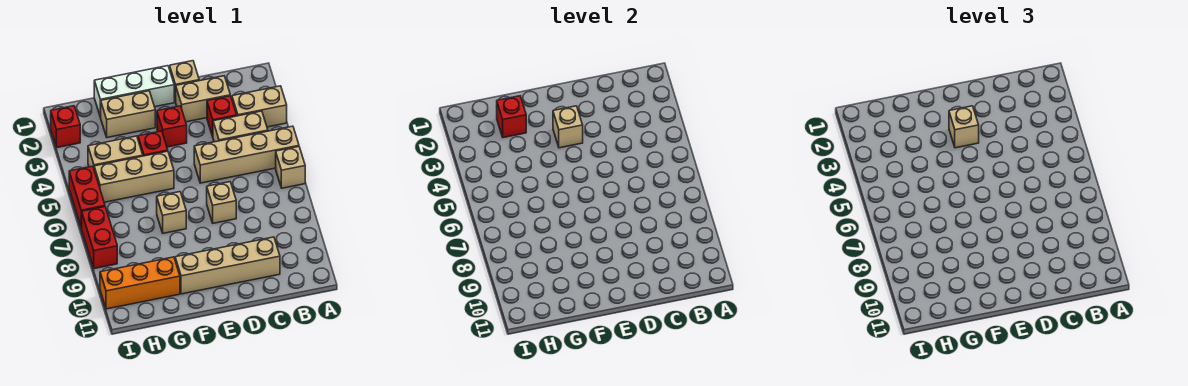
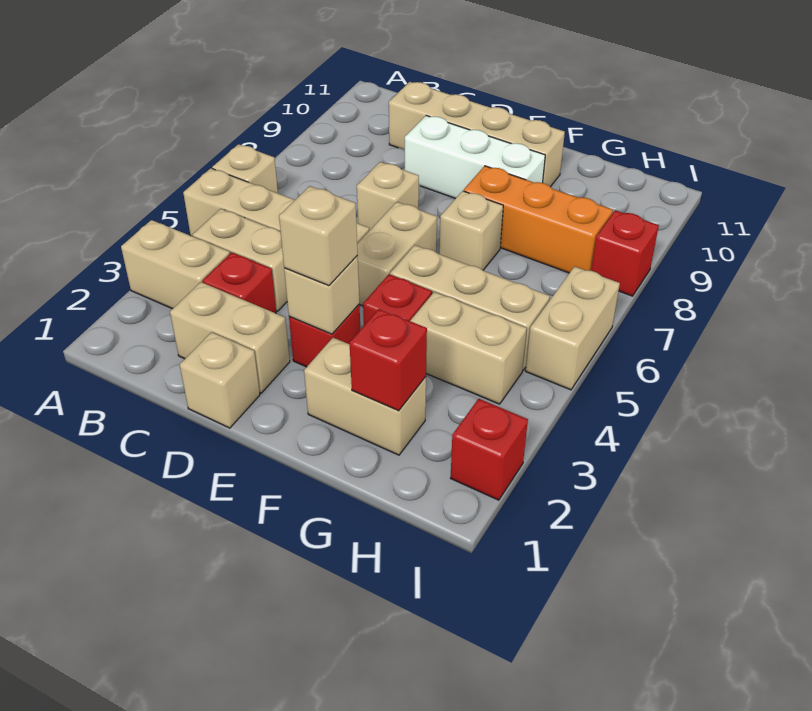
white 1x3 brick [94,66,174,117] -> white 1x3 brick moved to [405,116,545,199]
none -> tan 1x2 brick [357,202,437,306]
orange 1x3 brick [100,257,180,309] -> orange 1x3 brick moved to [464,166,613,273]
red 1x2 brick [69,166,105,228] -> tan 1x2 brick [526,267,620,390]
red 1x2 brick [82,207,117,269] -> red 1x1 brick [591,210,659,296]

